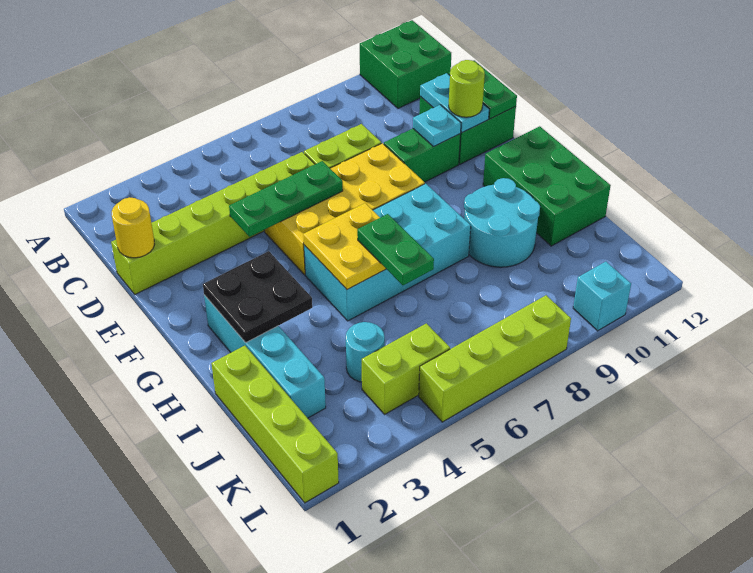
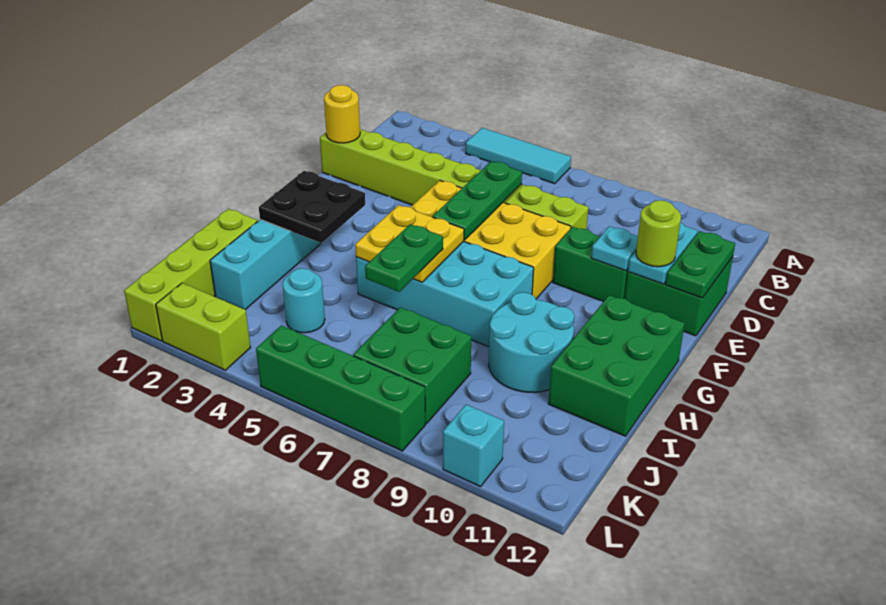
none -> cyan 1x3 tile [466,128,571,184]
green 2x2 brick [360,20,451,108] -> green 2x2 brick moved to [353,307,471,424]
green 1x3 plate [229,161,343,237] -> green 1x3 plate turned to [433,161,522,240]
lime 1x2 brick [362,323,450,414] -> lime 1x2 brick moved to [156,283,251,370]
lime 1x4 brick [419,295,571,422] -> green 1x4 brick [256,325,426,451]

